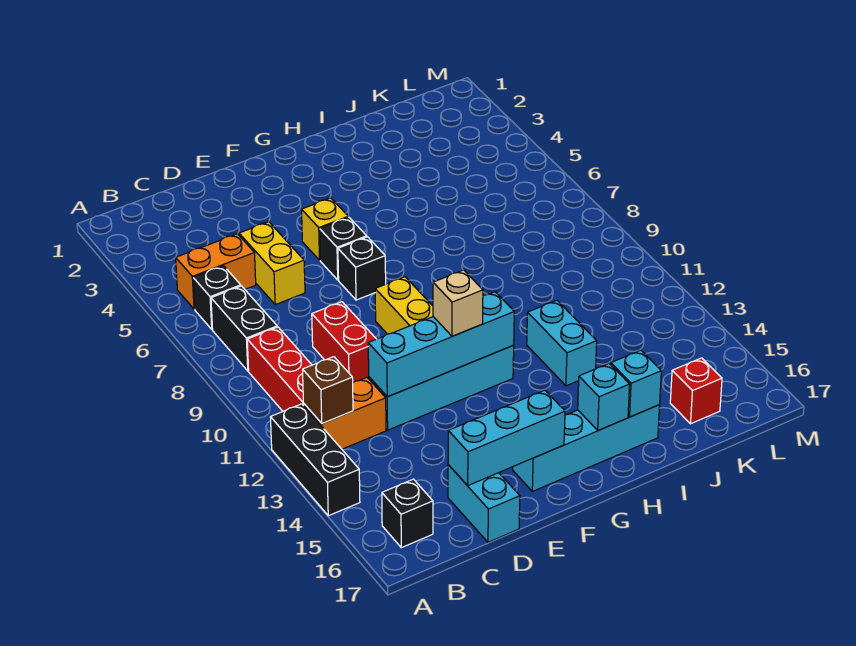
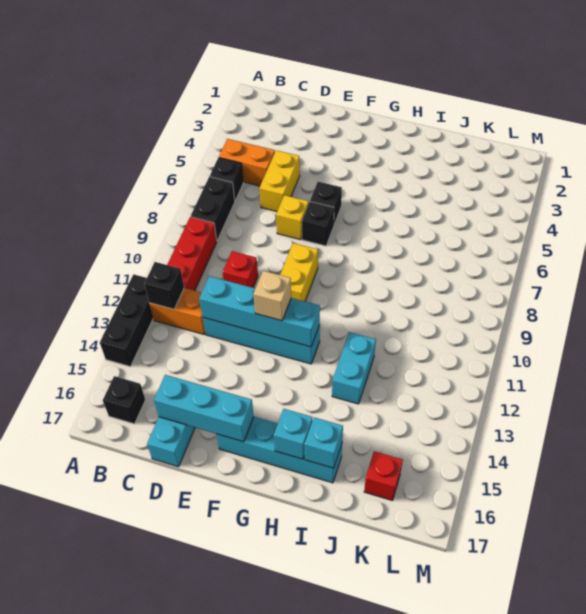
brown 1x1 brick [303,357,353,423] -> black 1x1 brick [144,262,184,309]
red 1x2 brick [312,302,376,382] -> red 1x1 brick [223,251,258,288]
yellow 1x1 brick [302,198,348,260] -> yellow 1x1 brick moved to [276,195,308,240]

